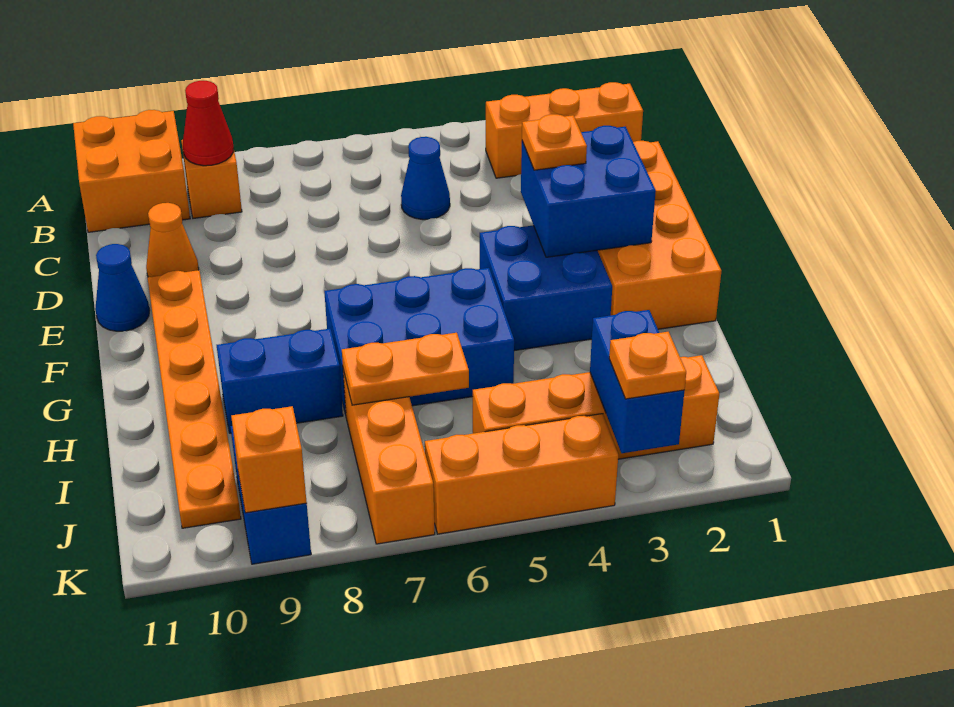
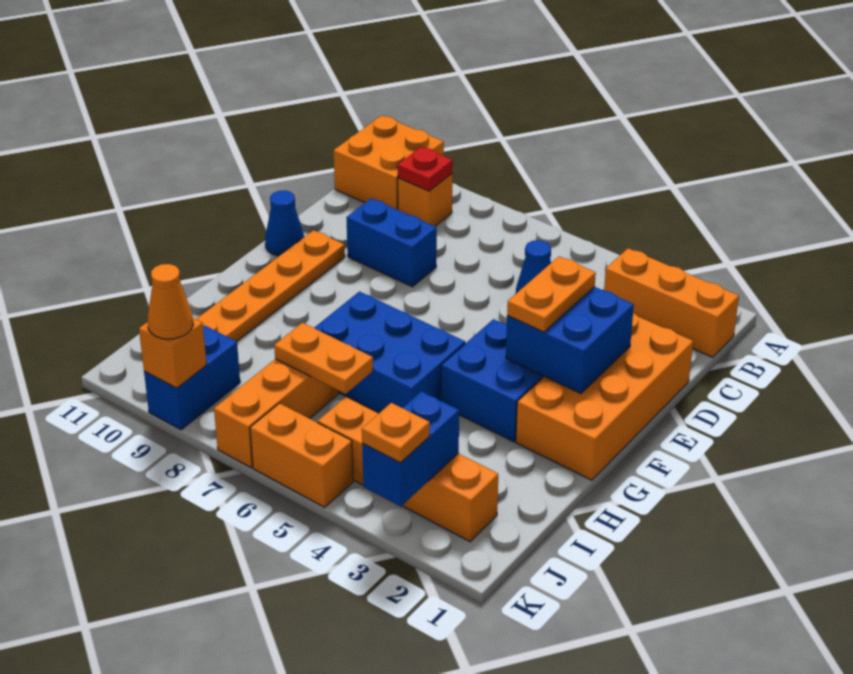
red 1x1 cone [183,81,234,166] -> red 1x1 plate [398,147,453,191]
orange 1x1 cone [146,203,199,277] -> orange 1x1 cone moved to [148,264,193,339]
orange 1x1 plate [522,114,587,170] -> orange 1x2 plate [507,256,596,332]
blue 1x2 brick [217,329,343,433] -> blue 1x2 brick moved to [346,198,437,287]
orange 1x3 brick [425,414,618,534] -> orange 1x2 brick [250,403,353,507]

